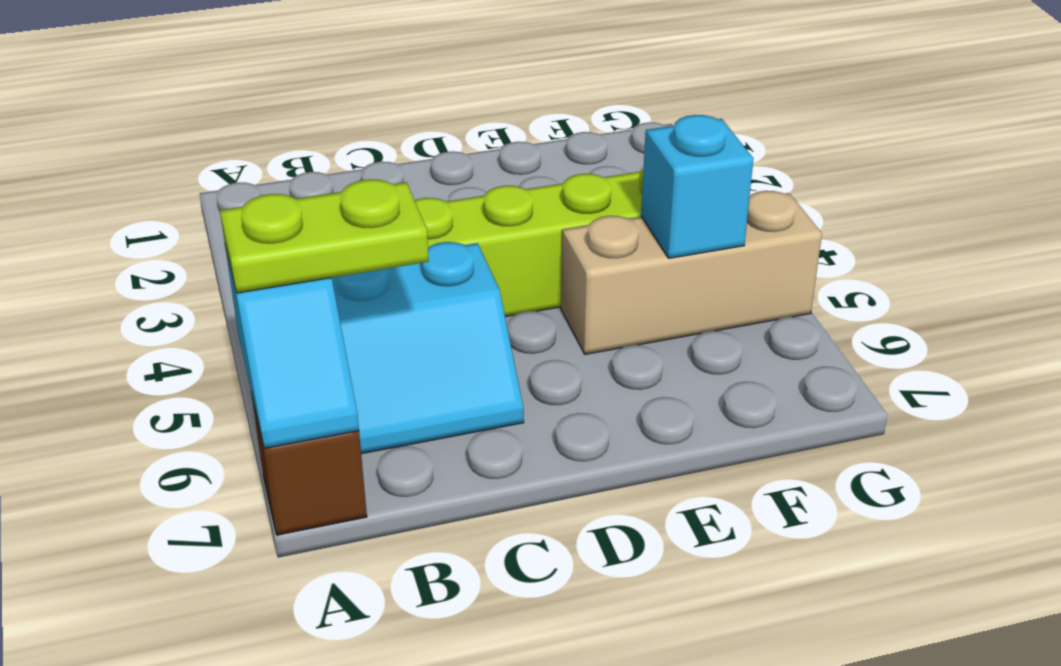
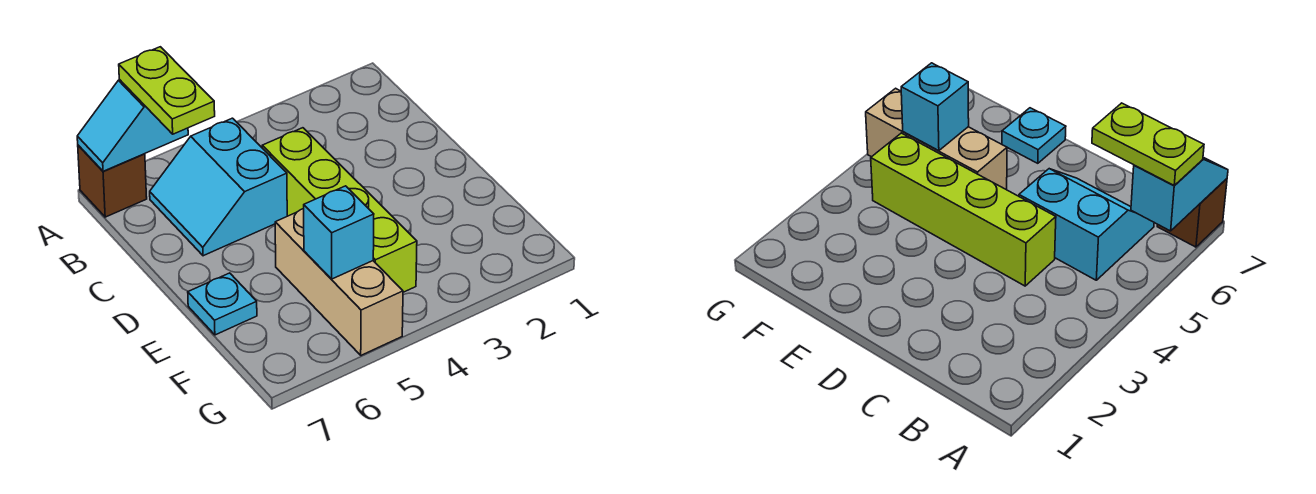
none -> cyan 1x1 plate [188,273,257,335]

